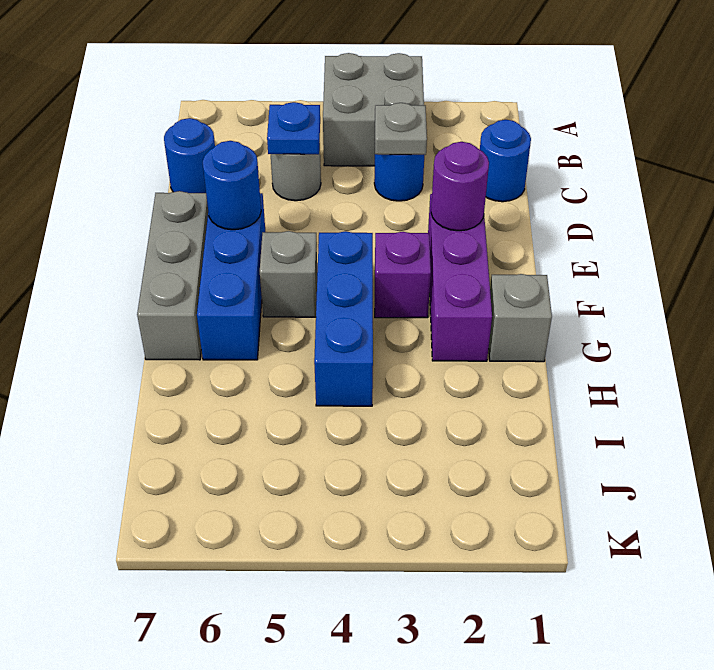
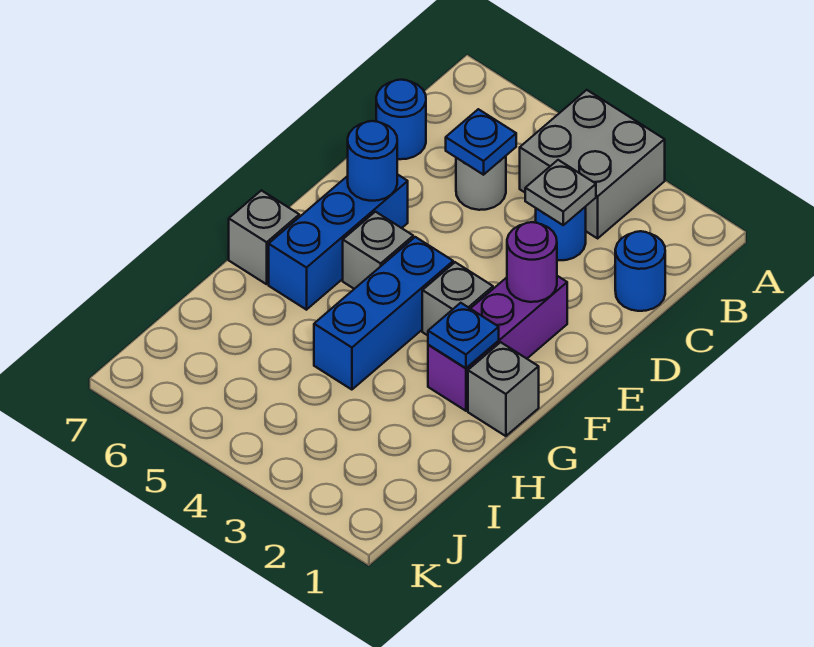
grey 1x3 brick [137,191,208,360] -> grey 1x1 brick [229,190,299,284]
purple 1x1 brick [375,232,431,318] -> grey 1x1 brick [422,262,493,335]
none -> blue 1x1 plate [428,303,499,368]

